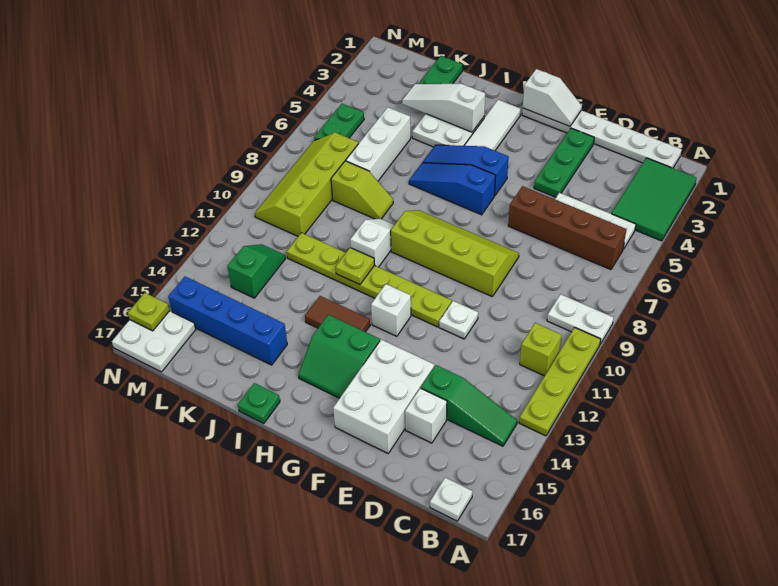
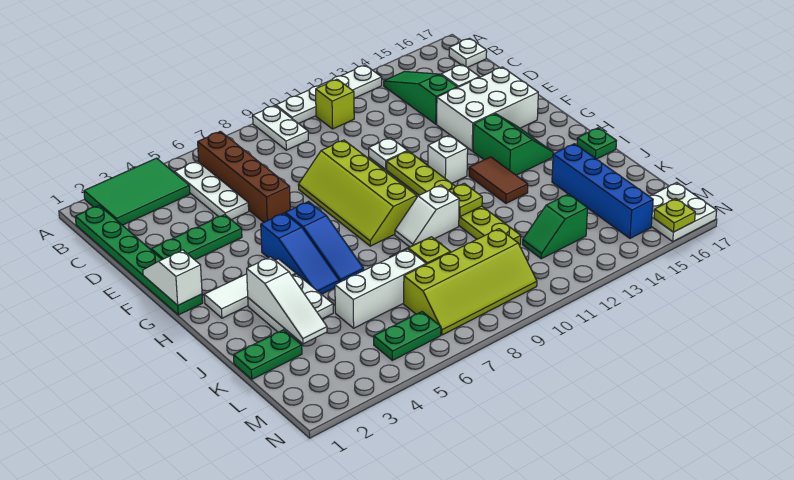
lime 1x4 plate [519,328,601,436] -> white 1x4 plate [276,65,382,124]
white 1x6 plate [522,108,682,168] -> green 1x6 plate [75,206,203,315]

